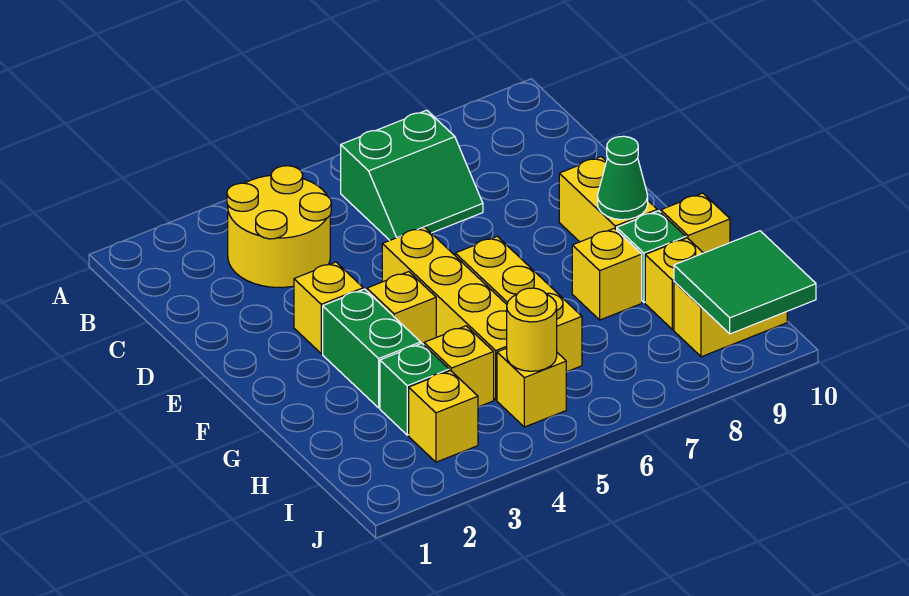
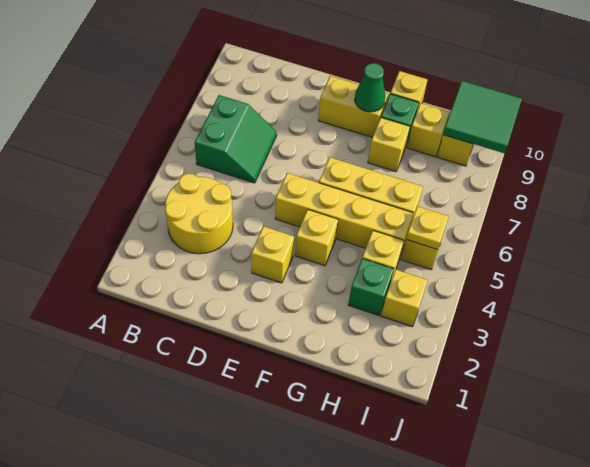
green 1x2 brick [323,289,421,408] -> none
yellow 1x1 round brick [507,288,557,371] -> yellow 1x1 plate [406,206,449,250]

